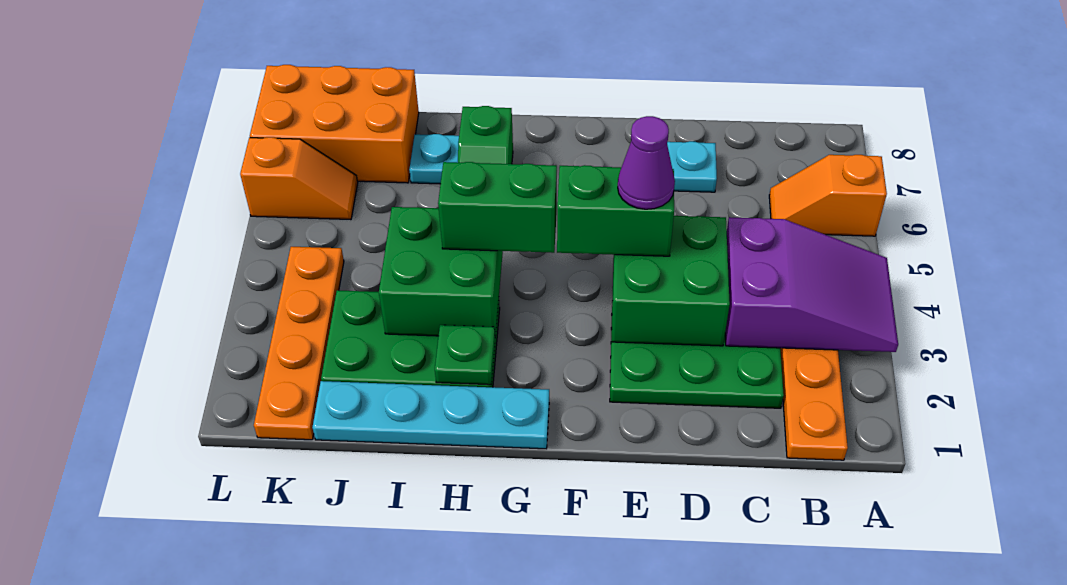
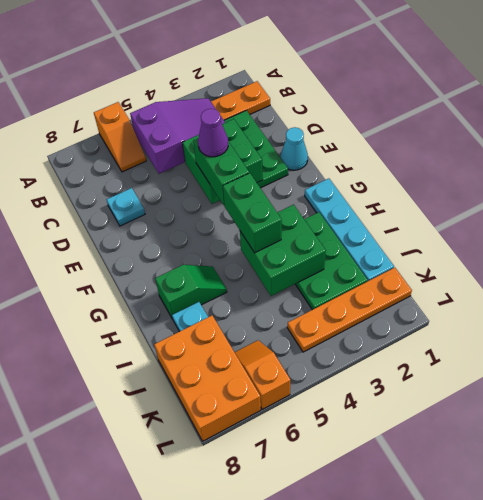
purple 2x3 slope [725,217,898,352] -> purple 2x3 slope turned to [130,98,225,174]
none -> cyan 1x1 cone [281,127,308,170]
green 1x1 plate [435,325,495,385] -> none

